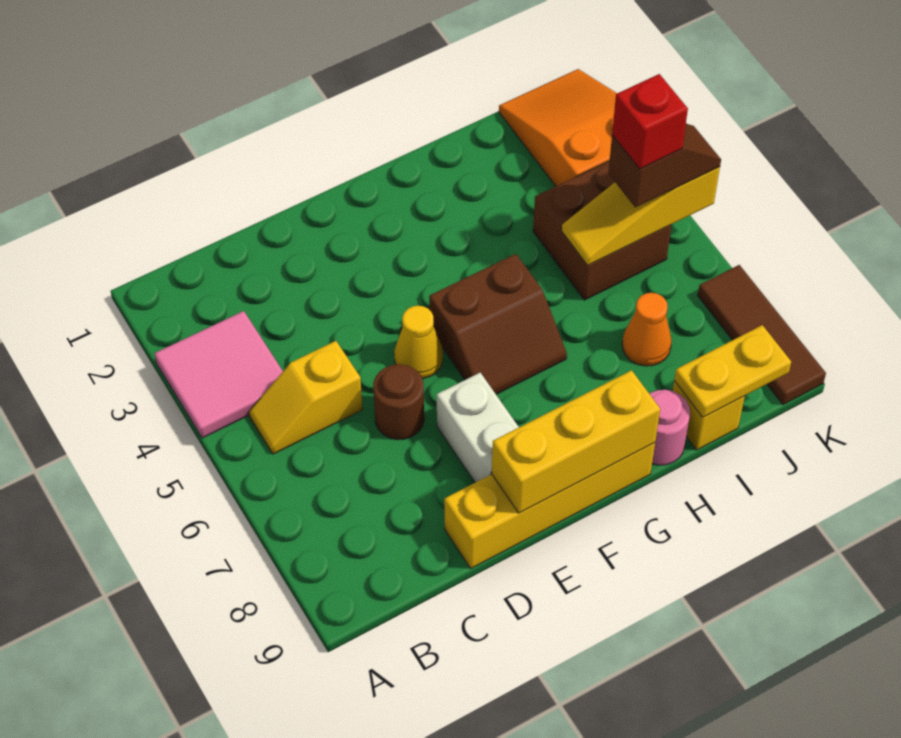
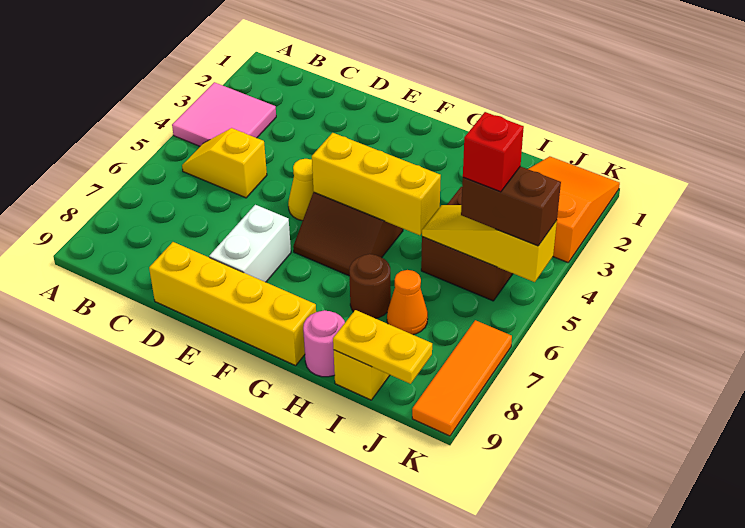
brown 1x1 round brick [373,364,424,440] -> brown 1x1 round brick moved to [349,254,391,318]
yellow 1x3 brick [492,370,660,513] -> yellow 1x3 brick moved to [312,133,441,235]
brown 1x2 slope [608,124,721,207] -> brown 1x2 brick [461,166,561,246]
brown 1x3 tile [698,265,826,405] -> orange 1x3 tile [412,320,512,436]

